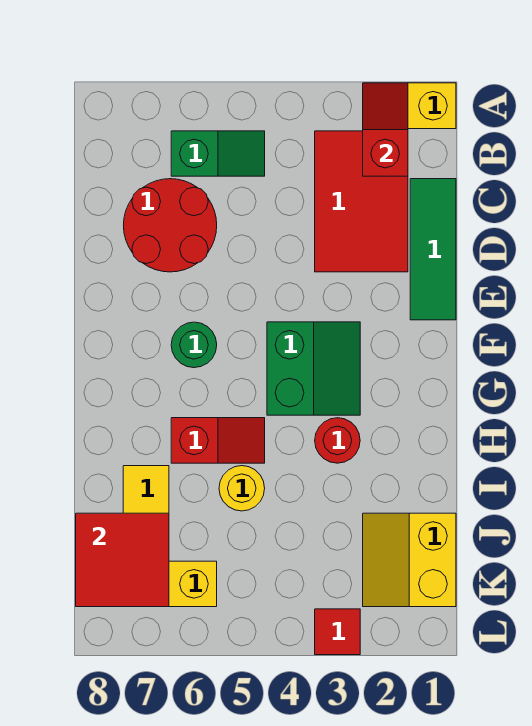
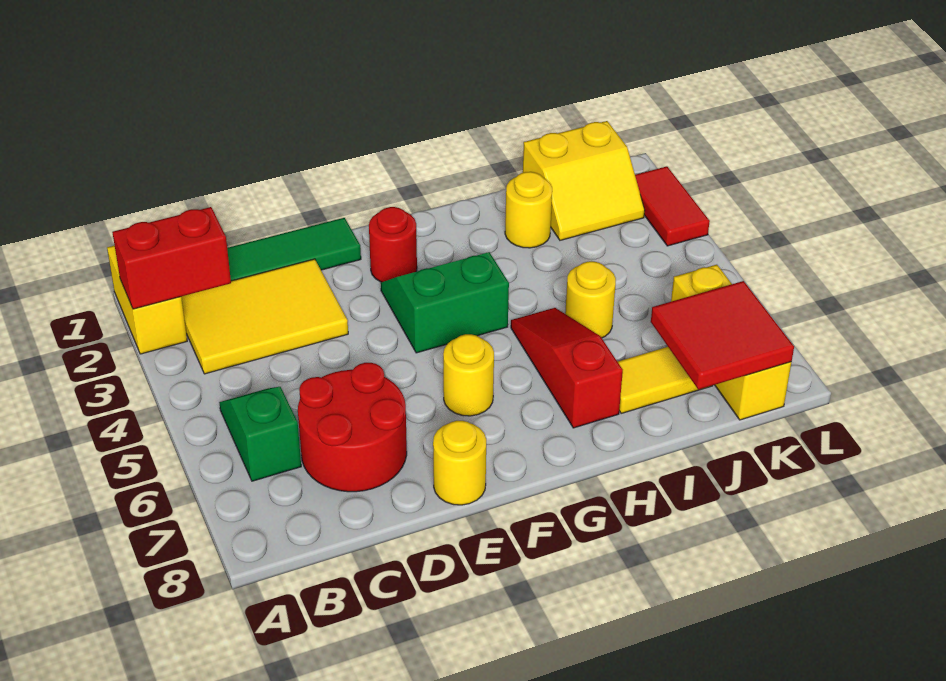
red 1x2 slope [363,83,408,176] -> red 1x2 brick [112,207,231,309]
red 2x3 tile [315,131,408,272] -> yellow 2x3 tile [181,259,348,374]
none -> yellow 1x1 round brick [433,421,486,505]
green 1x1 round brick [171,322,217,368] -> yellow 1x1 round brick [443,334,494,416]
red 1x1 round brick [315,418,360,463] -> red 1x1 round brick moved to [369,207,417,282]
red 1x2 slope [171,418,265,463] -> red 1x3 slope [511,308,623,428]
none -> yellow 1x1 round brick [505,172,552,248]
red 1x1 tile [315,609,360,655] -> red 1x2 tile [635,166,710,246]

